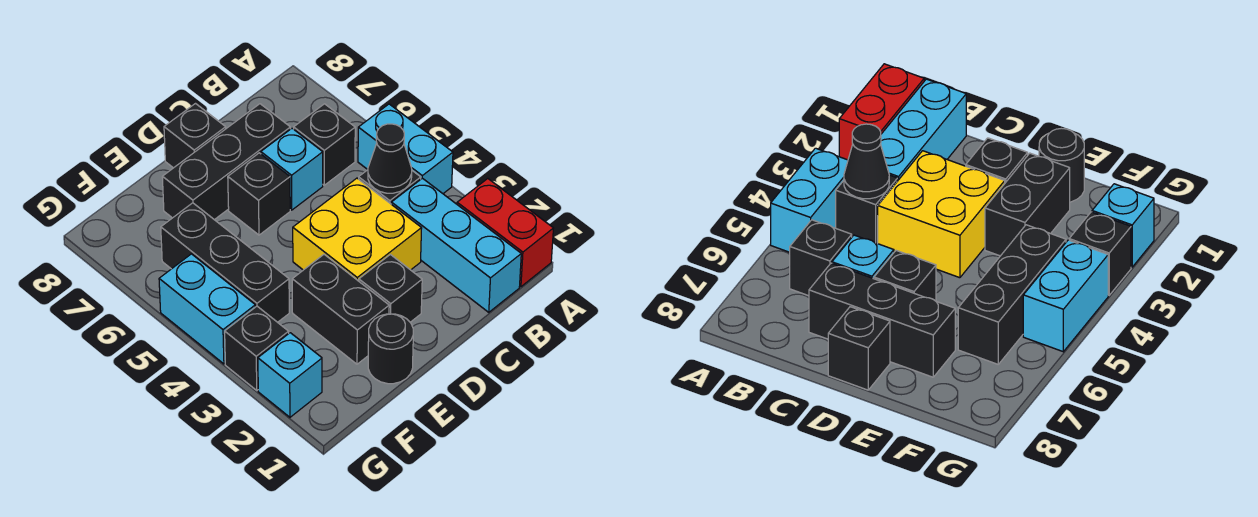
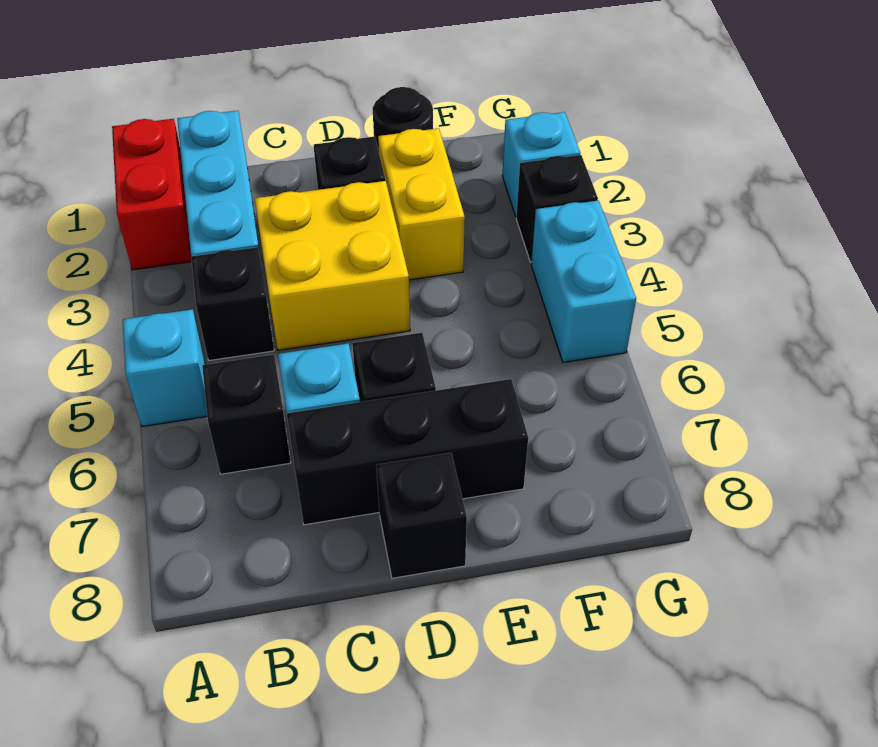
cyan 1x2 brick [358,104,453,193] -> cyan 1x1 brick [123,309,207,426]
black 1x1 cone [368,124,412,193] -> none
black 1x2 brick [292,255,389,364] -> yellow 1x2 brick [378,128,465,280]
black 1x3 brick [161,203,289,322] -> none

